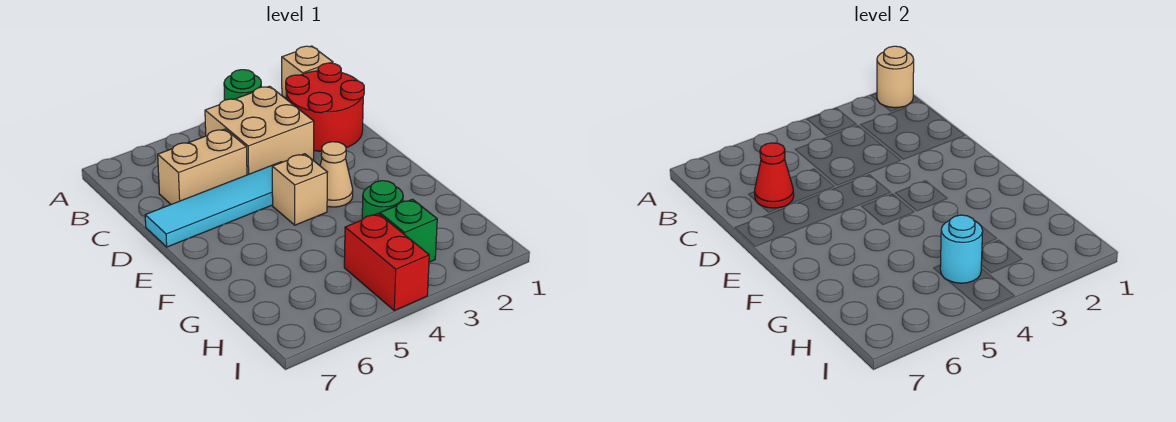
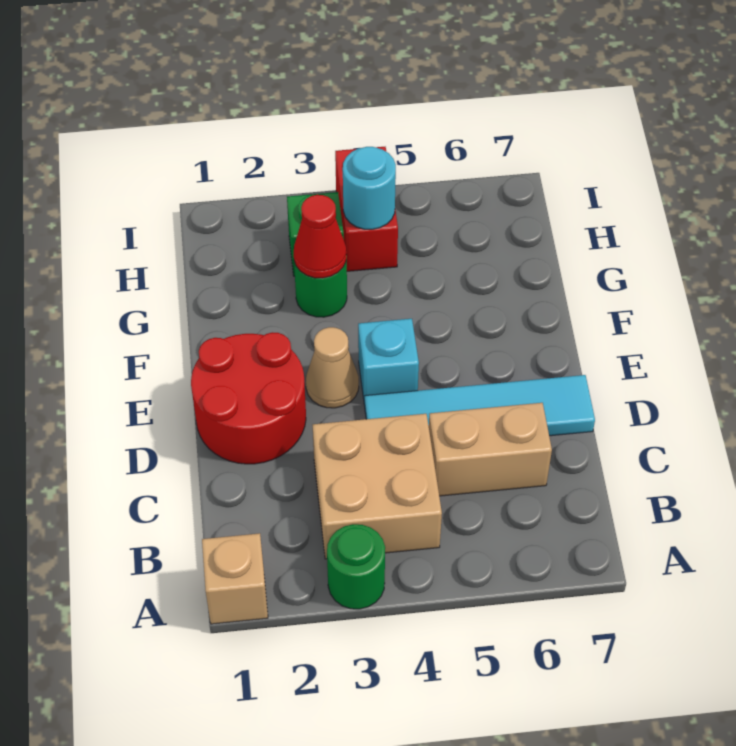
tan 1x1 round brick [877,46,914,108] -> none
red 2x2 round brick [286,63,364,151] -> red 2x2 round brick moved to [191,332,306,464]
red 1x1 cone [755,143,794,208] -> red 1x1 cone moved to [294,195,347,278]
tan 1x1 brick [272,154,328,225] -> cyan 1x1 brick [358,319,419,405]

